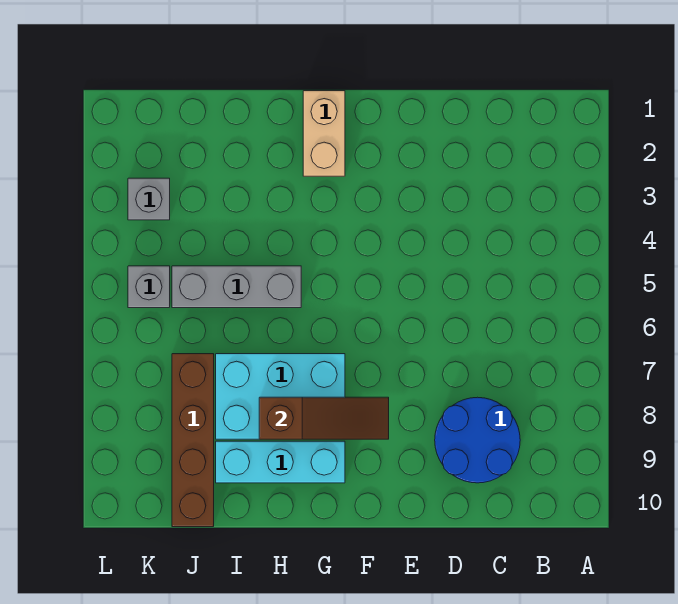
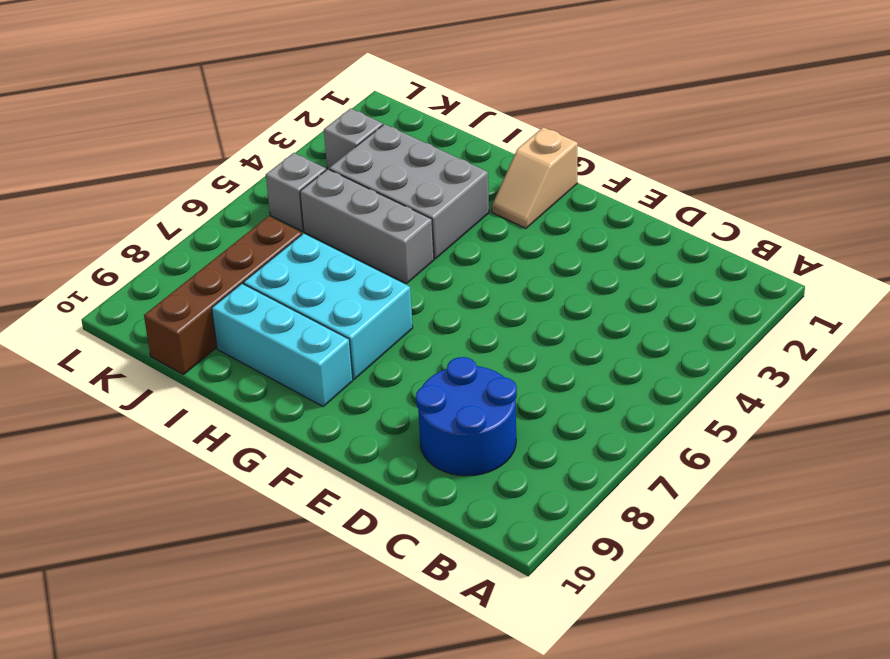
brown 1x3 slope [259,397,389,439] -> none
tan 1x2 brick [303,91,345,176] -> tan 1x2 slope [492,127,578,228]
none -> grey 2x3 brick [329,124,489,259]

